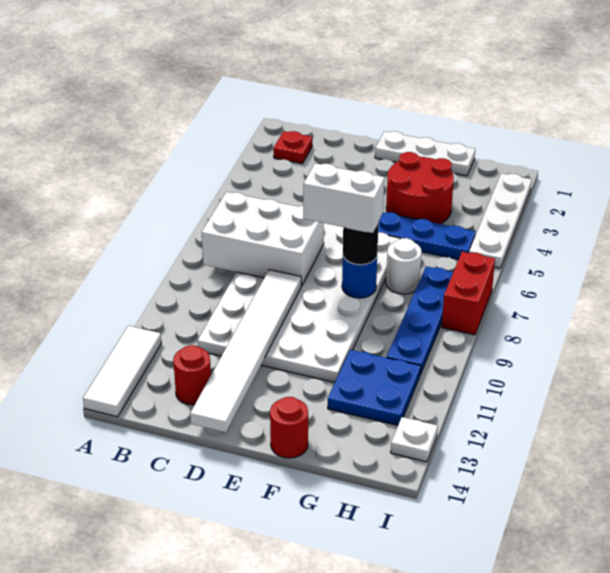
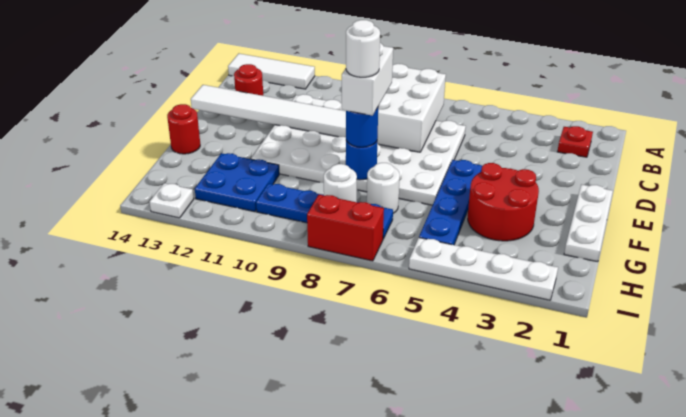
black 1x1 round brick [343,222,379,265] -> blue 1x1 round brick [346,108,378,147]
none -> white 1x1 round brick [346,20,380,77]
none -> white 1x1 round brick [324,164,357,202]

